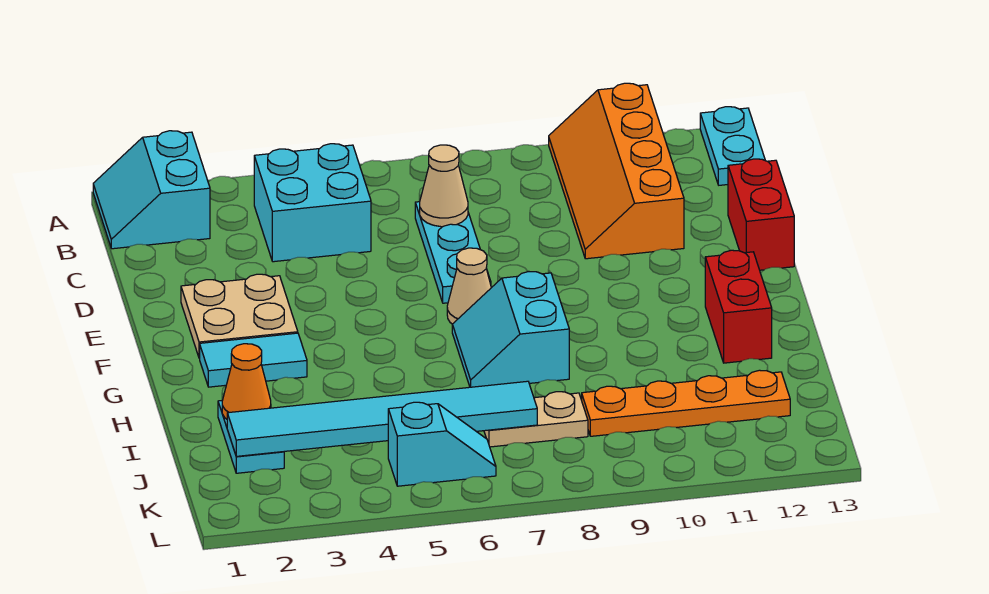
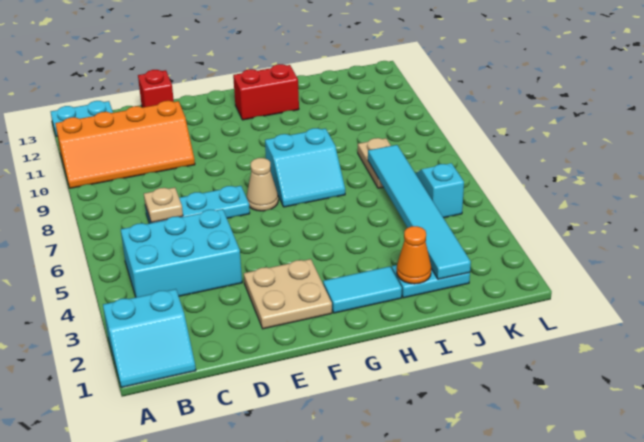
cyan 2x2 brick [254,144,371,262] -> cyan 2x3 brick [121,209,242,297]
tan 1x1 cone [420,145,468,227] -> tan 1x1 plate [144,187,183,223]
red 1x2 brick [728,159,794,270] -> red 1x1 brick [138,70,174,107]
cyan 1x2 tile [200,333,307,387] -> cyan 1x2 tile turned to [323,266,402,313]
orange 1x4 plate [582,370,790,436] -> none

